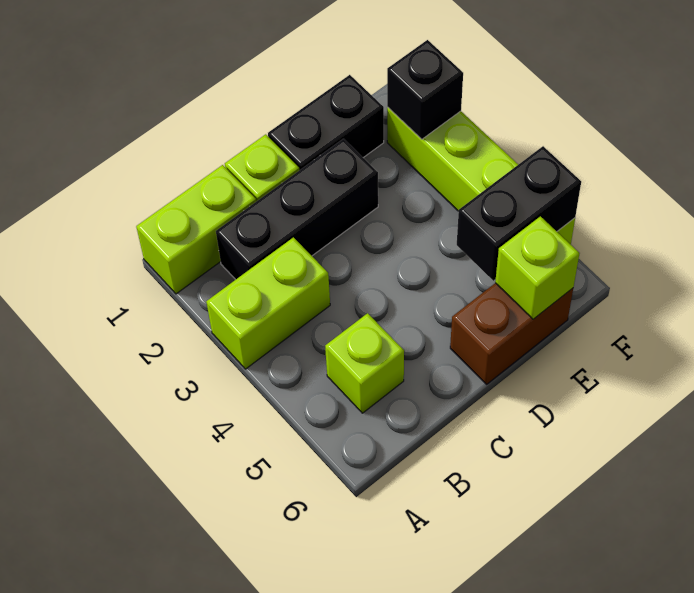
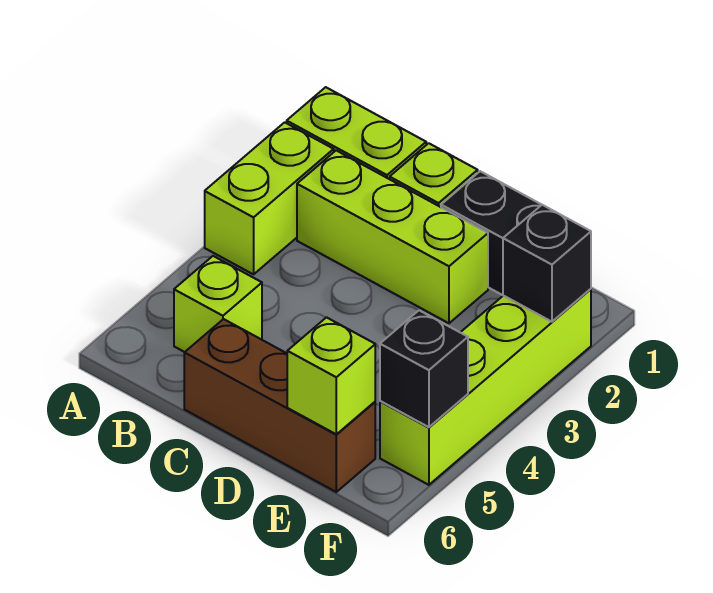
lime 1x2 brick [206,237,330,369] -> lime 1x2 brick turned to [205,122,334,274]
black 1x3 brick [216,139,378,280] -> lime 1x3 brick [297,150,488,323]
brown 1x2 brick [450,283,573,384] -> brown 1x3 brick [184,319,375,492]
black 1x2 brick [457,146,581,281] -> black 1x1 brick [380,310,468,427]

